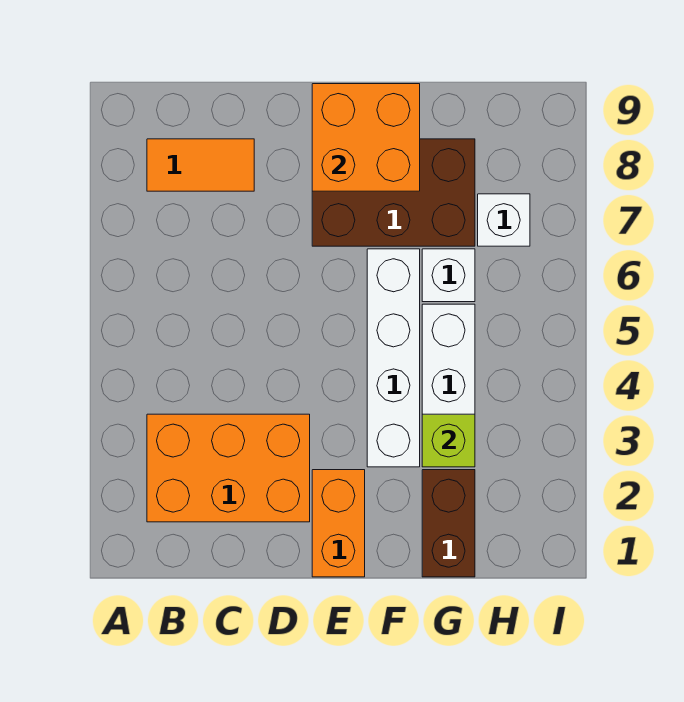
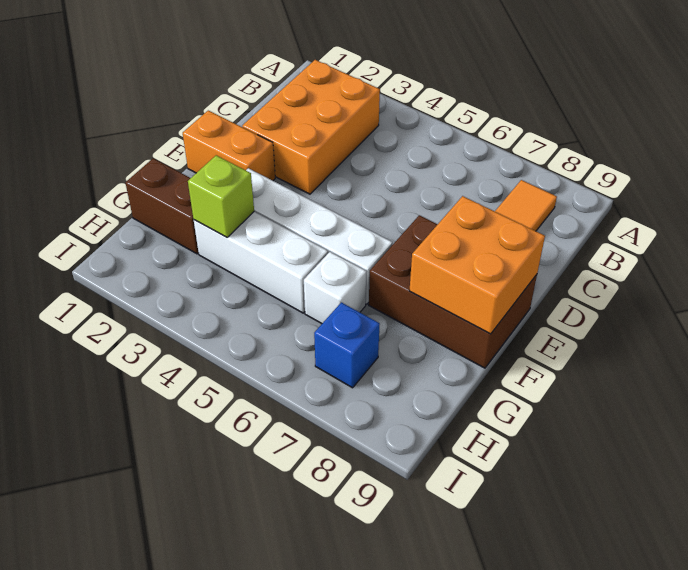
brown 2x3 brick [312,139,475,246] -> brown 2x3 brick turned to [369,215,537,368]
white 1x1 brick [478,194,530,246] -> blue 1x1 brick [314,302,380,388]

